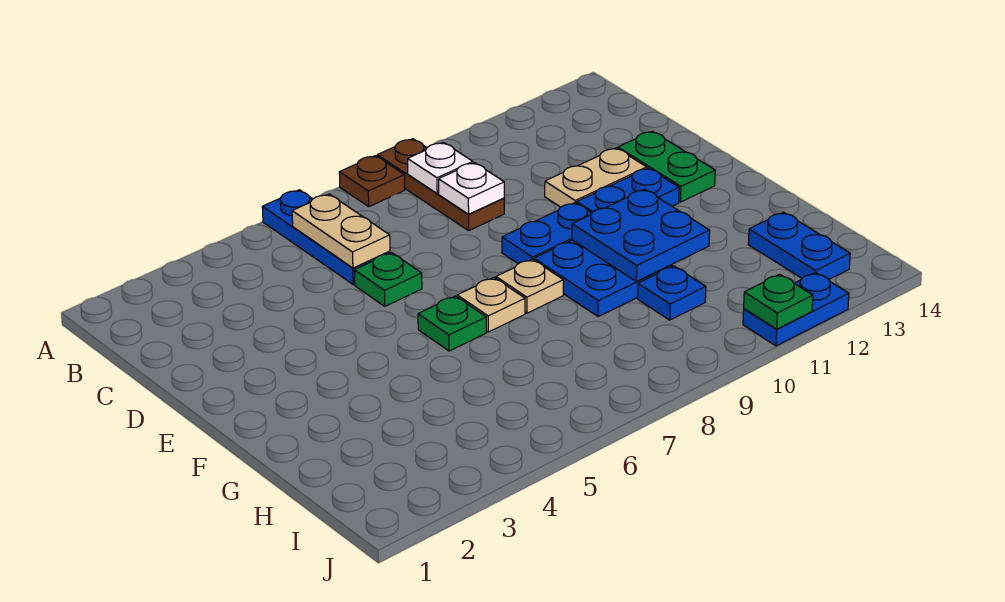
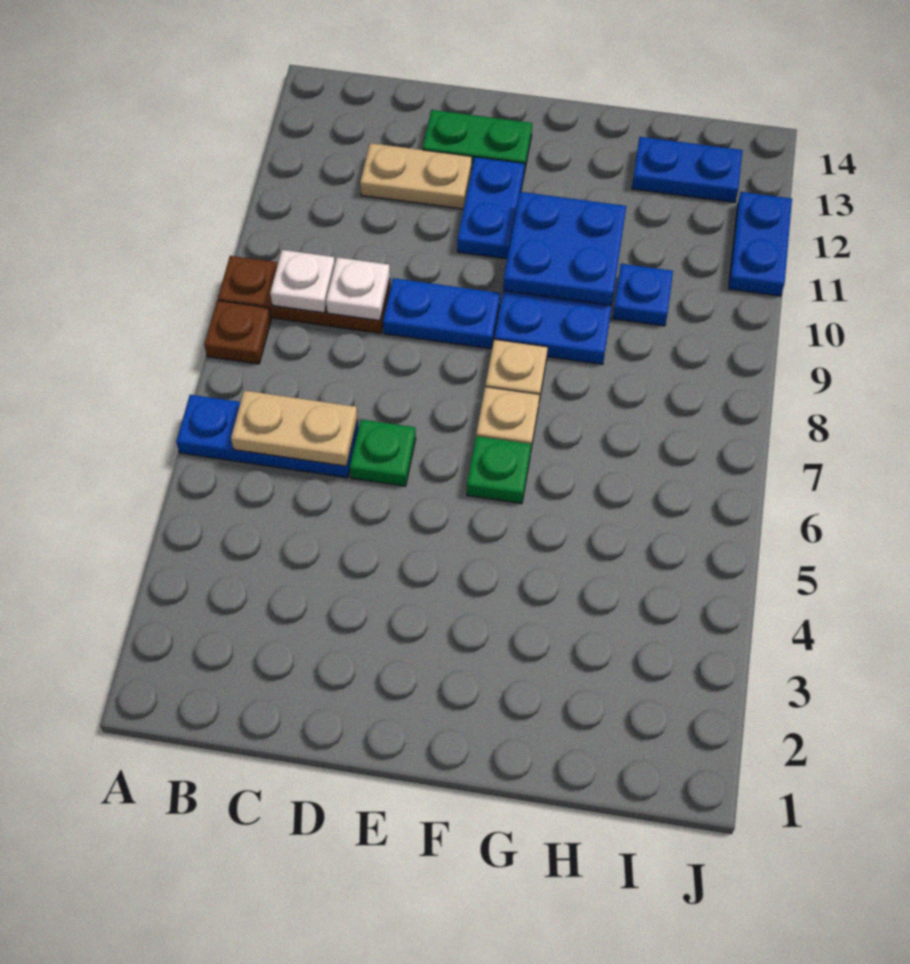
tan 1x2 plate [545,148,647,207] -> tan 1x2 plate turned to [360,143,472,209]
blue 1x2 plate [502,203,592,264] -> blue 1x2 plate turned to [383,278,500,349]
green 1x1 plate [744,274,813,329] -> none

